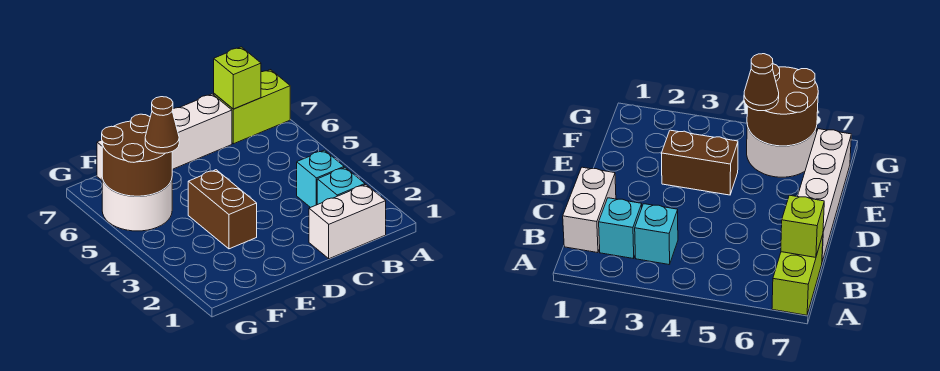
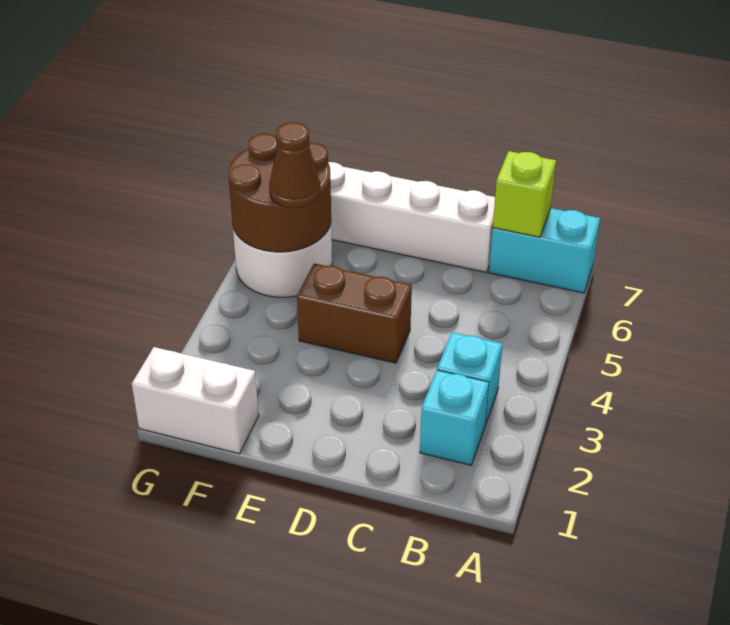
lime 1x2 brick [214,70,290,144] -> cyan 1x2 brick [489,208,600,293]
white 1x2 brick [309,185,386,259] -> white 1x2 brick moved to [132,347,259,454]
brown 1x2 brick [188,170,257,249] -> brown 1x2 brick turned to [297,264,412,363]

